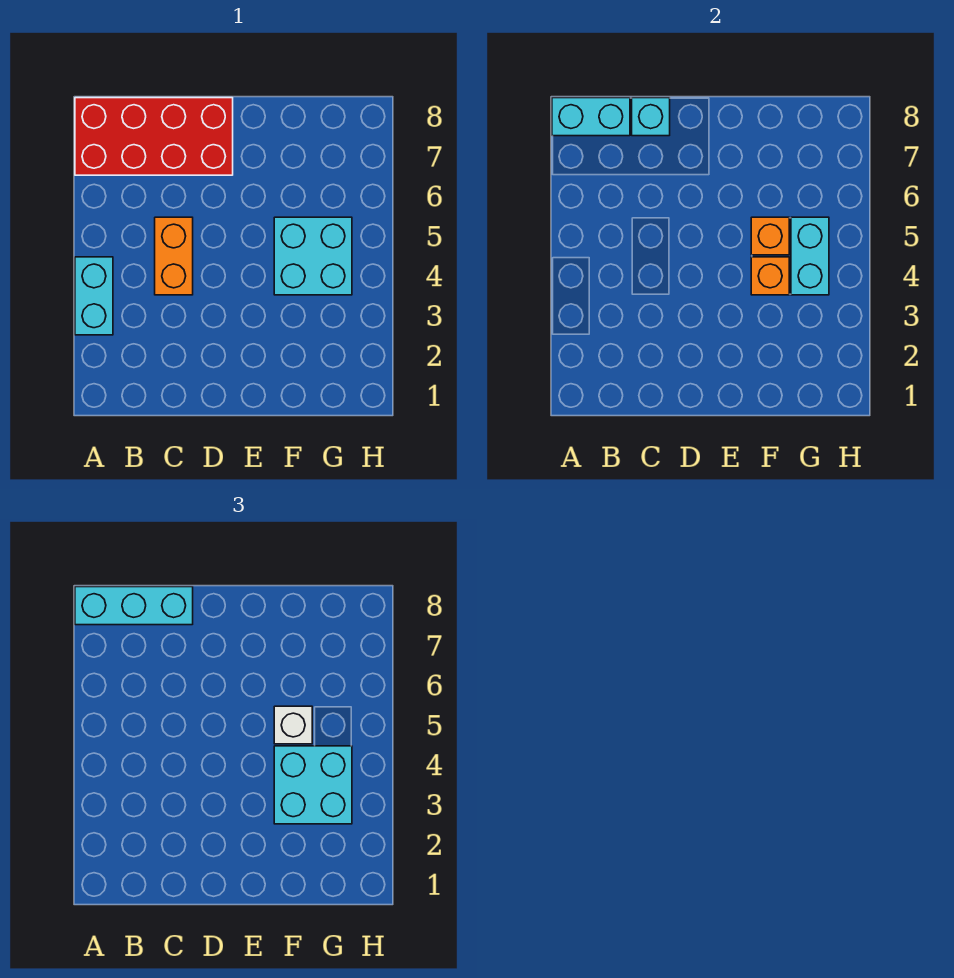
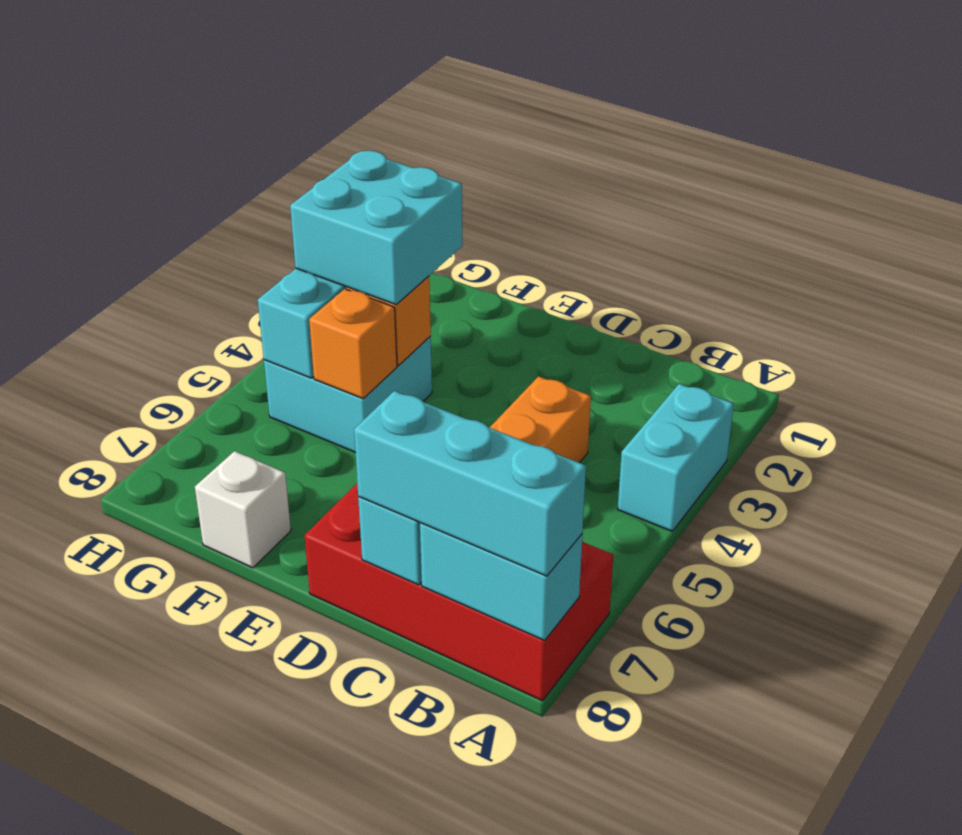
white 1x1 brick [274,706,312,744] -> white 1x1 brick moved to [195,451,291,568]

